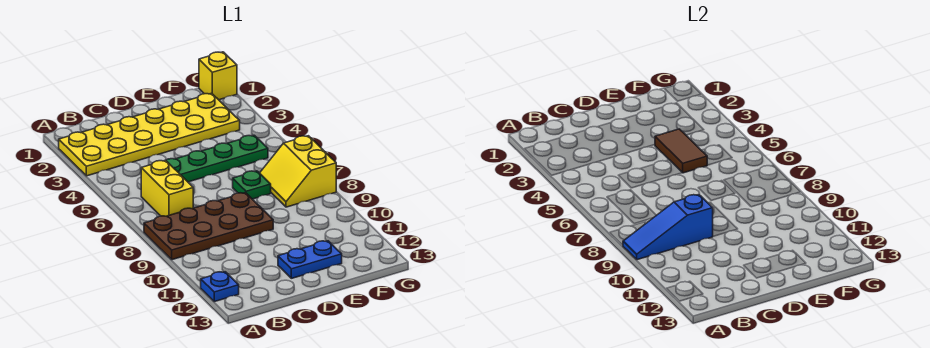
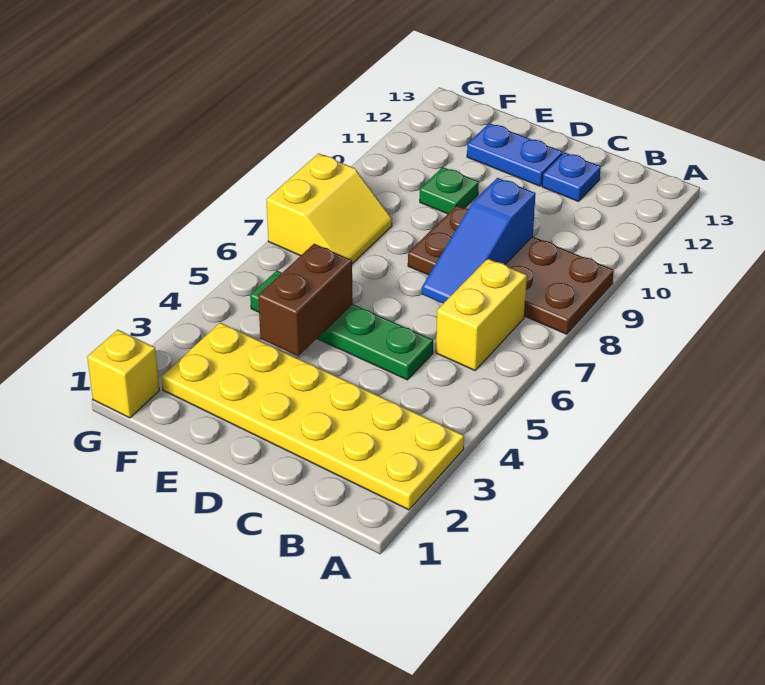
blue 1x3 slope [623,195,713,260] -> blue 1x3 slope turned to [422,178,536,304]
blue 1x1 plate [201,272,239,302] -> blue 1x1 plate moved to [542,152,601,201]
brown 1x2 tile [655,129,707,173] -> brown 1x2 brick [258,244,353,356]
green 1x1 plate [233,171,271,199] -> green 1x1 plate moved to [420,167,479,214]

